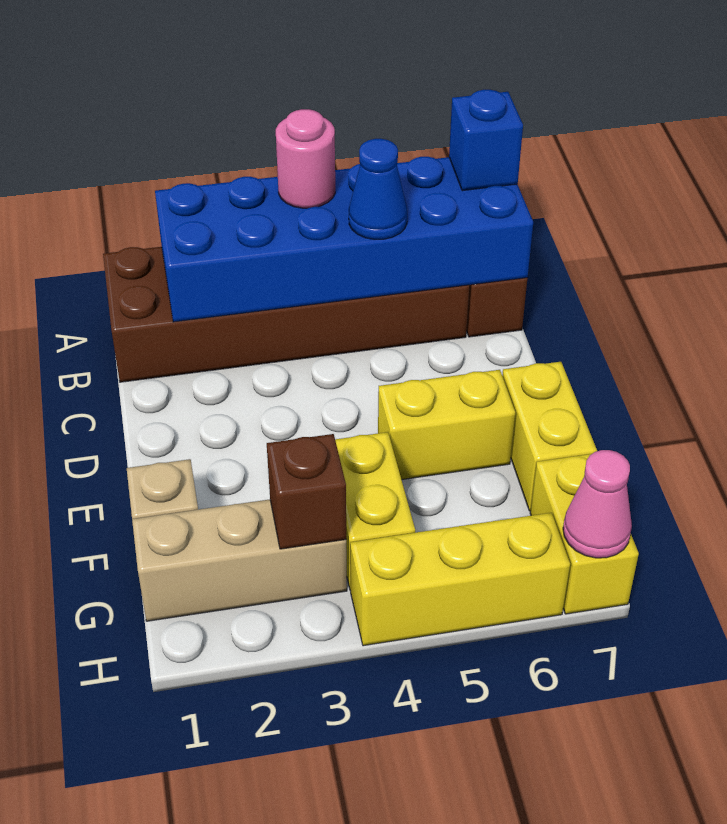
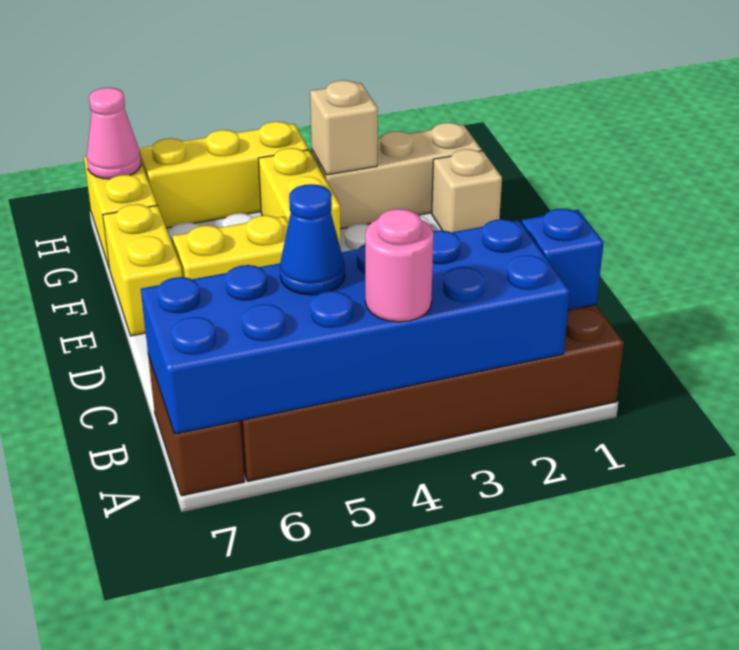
blue 1x1 brick [449,90,523,191] -> blue 1x1 brick moved to [522,209,604,310]
brown 1x1 brick [267,434,346,549] -> tan 1x1 brick [310,80,378,175]

